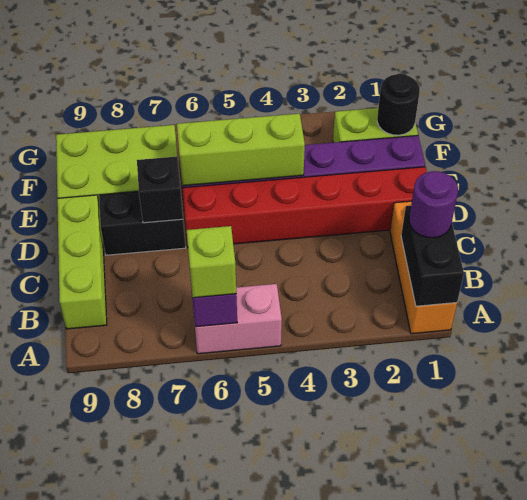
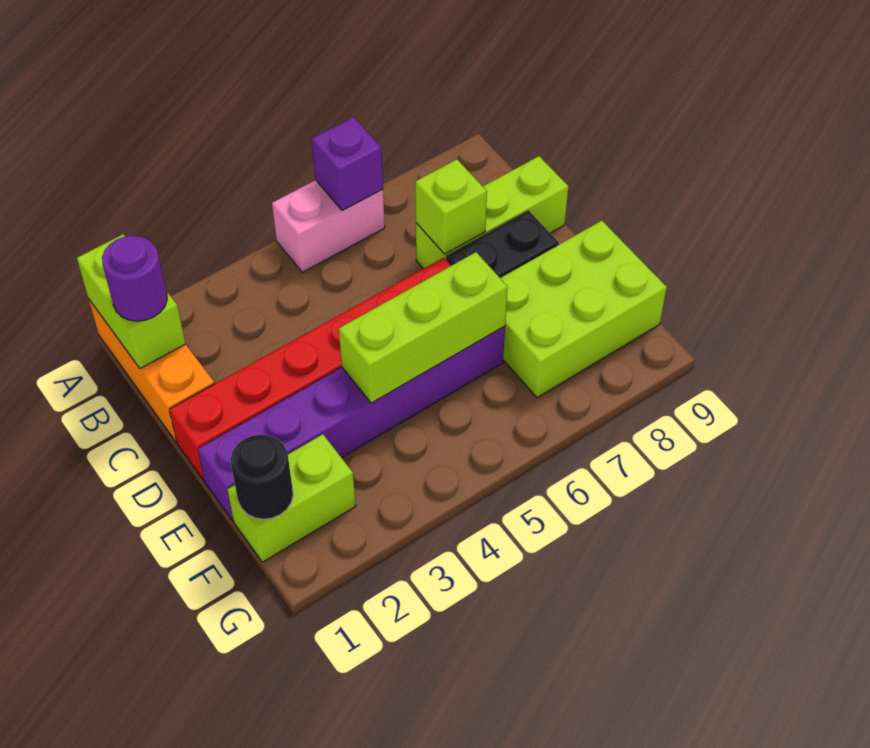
black 1x2 brick [401,206,464,306] -> lime 1x2 brick [77,234,186,368]
lime 1x1 brick [187,226,236,298] -> lime 1x1 brick moved to [415,159,487,254]
lime 1x3 brick [57,195,107,329] -> lime 1x3 brick turned to [416,156,568,269]
black 1x1 brick [137,156,183,223] -> none

